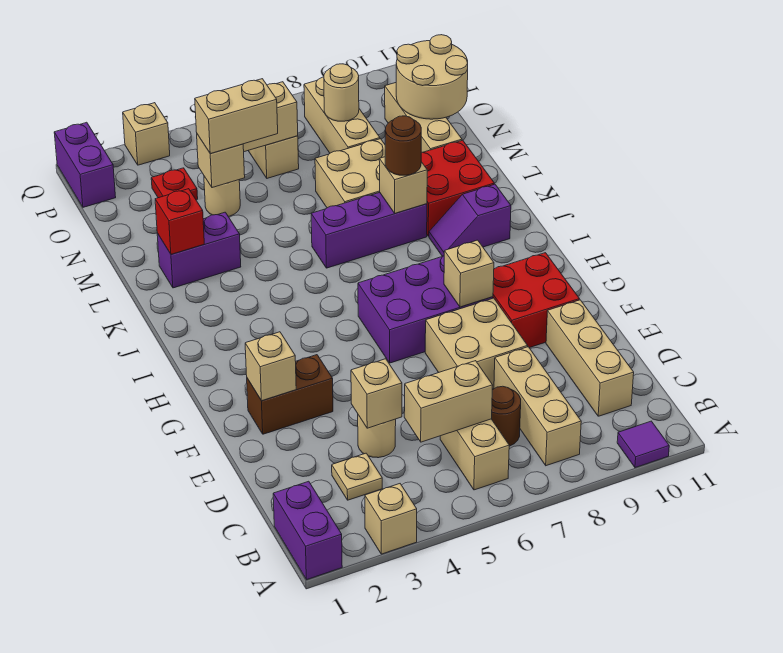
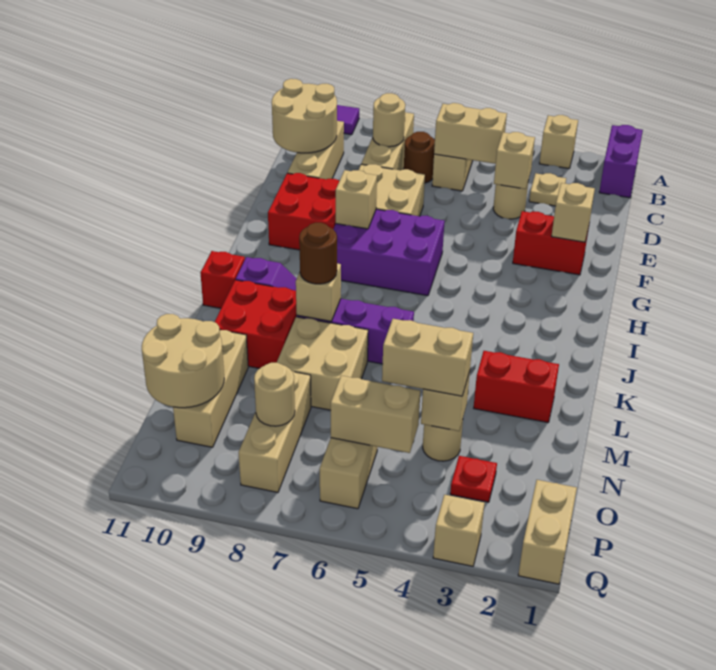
none -> tan 1x1 round brick [373,93,405,147]
none -> tan 2x2 round brick [272,79,337,153]
brown 1x2 brick [247,355,333,434] -> red 1x2 brick [513,211,589,275]
purple 1x2 brick [157,212,241,288] -> red 1x2 brick [474,351,559,423]
red 1x1 brick [155,189,204,254] -> red 1x1 brick moved to [200,251,245,308]
purple 1x2 brick [54,122,116,207] -> tan 1x2 brick [518,480,577,584]

